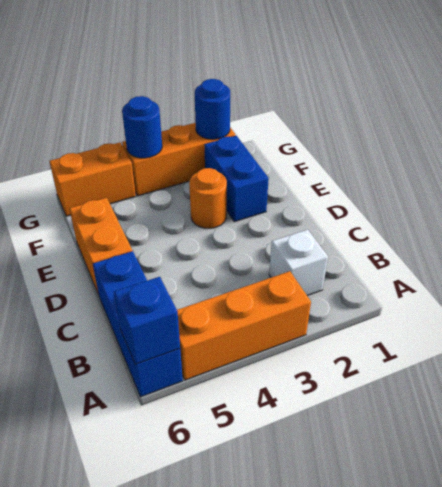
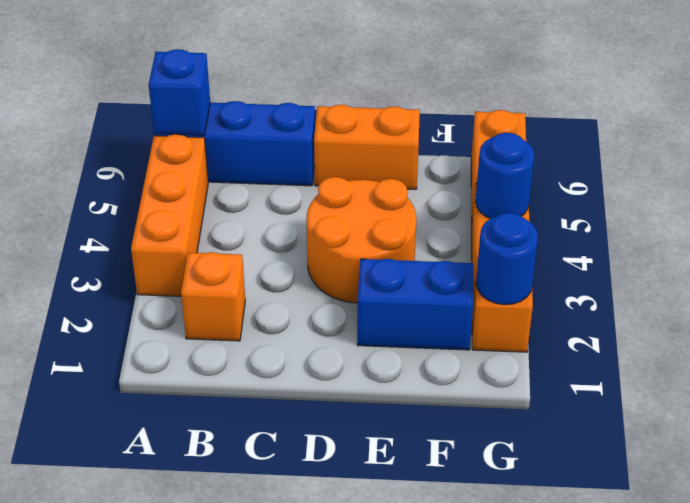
white 1x1 brick [269,230,328,296] -> orange 1x1 brick [181,252,245,341]
orange 1x1 round brick [189,168,227,228] -> orange 2x2 round brick [307,177,416,303]

